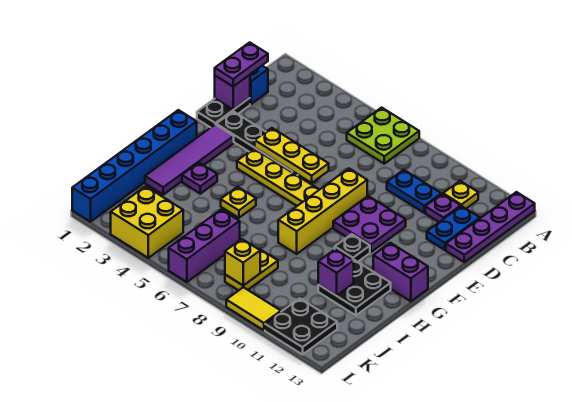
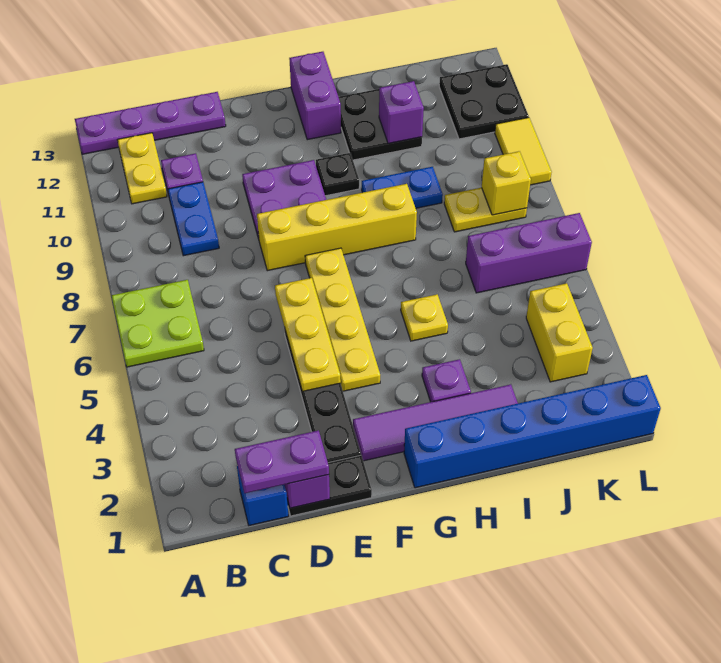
yellow 1x1 plate [443,181,478,209] -> yellow 1x2 plate [118,133,167,204]
blue 1x2 plate [427,206,480,250] -> blue 1x2 plate moved to [362,167,443,208]
yellow 2x2 brick [111,186,183,258] -> yellow 1x2 brick [526,283,593,382]

